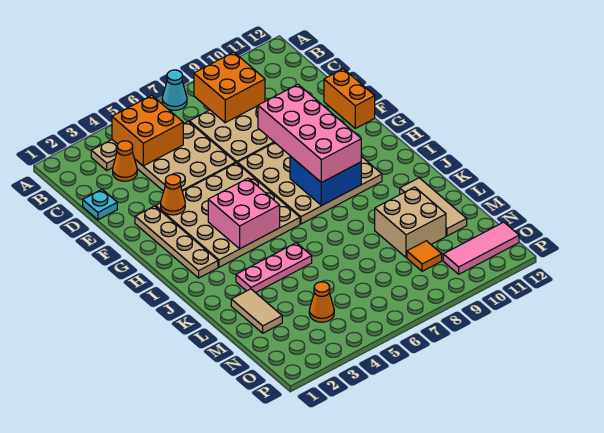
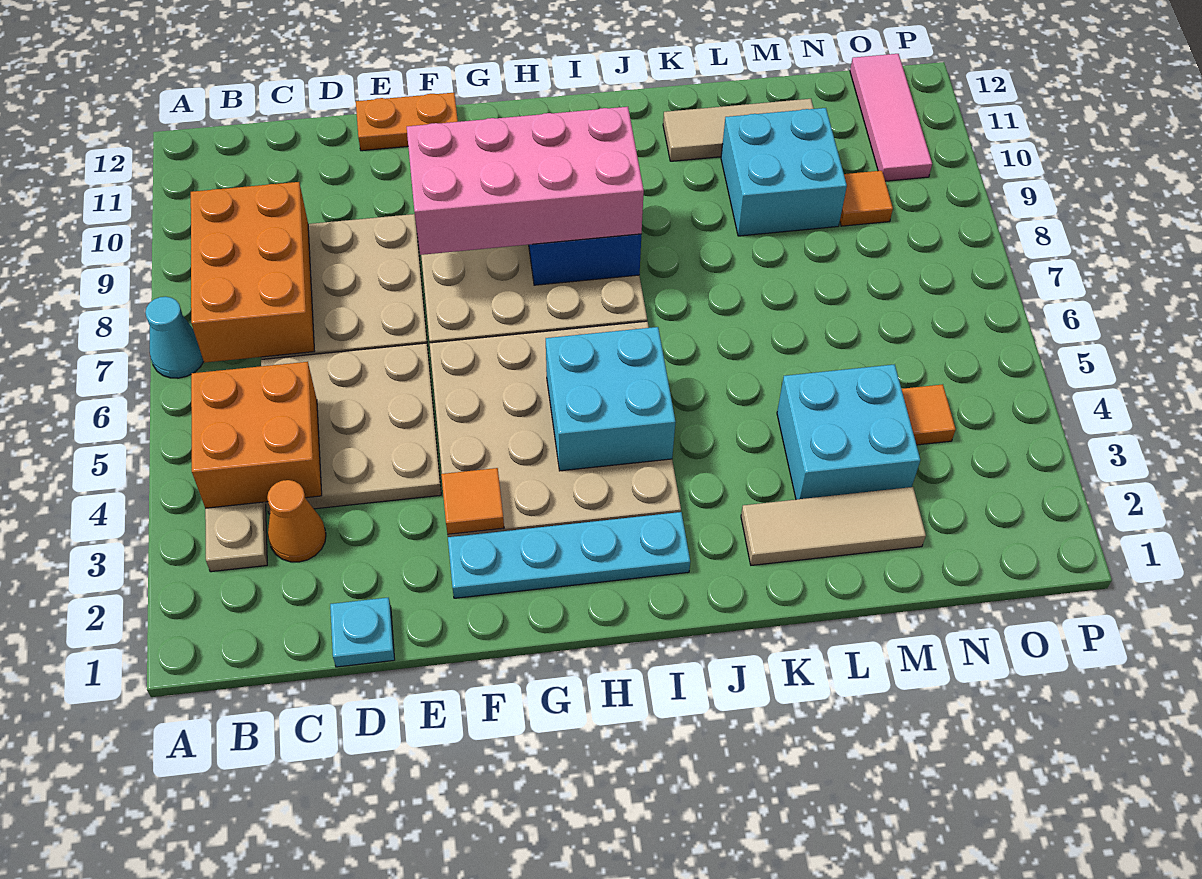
orange 2x2 brick [194,52,265,123] -> orange 2x3 brick [191,182,314,363]
orange 1x2 brick [324,69,375,128] -> orange 1x2 plate [356,93,458,151]
tan 1x4 plate [135,206,218,278] -> cyan 1x4 plate [448,512,690,598]
orange 1x1 cone [161,175,185,215] -> orange 1x1 tile [441,468,504,534]
pink 2x2 brick [208,178,280,249] -> cyan 2x2 brick [546,327,675,471]
pink 1x3 plate [236,243,312,293] -> none
tan 1x2 tile [231,289,282,333] -> tan 1x3 tile [741,487,926,565]
none -> cyan 2x2 brick [777,364,920,500]
tan 2x2 brick [375,187,446,258] -> cyan 2x2 brick [721,108,847,236]
orange 1x1 cone [309,282,334,322] -> orange 1x1 tile [902,384,956,445]

